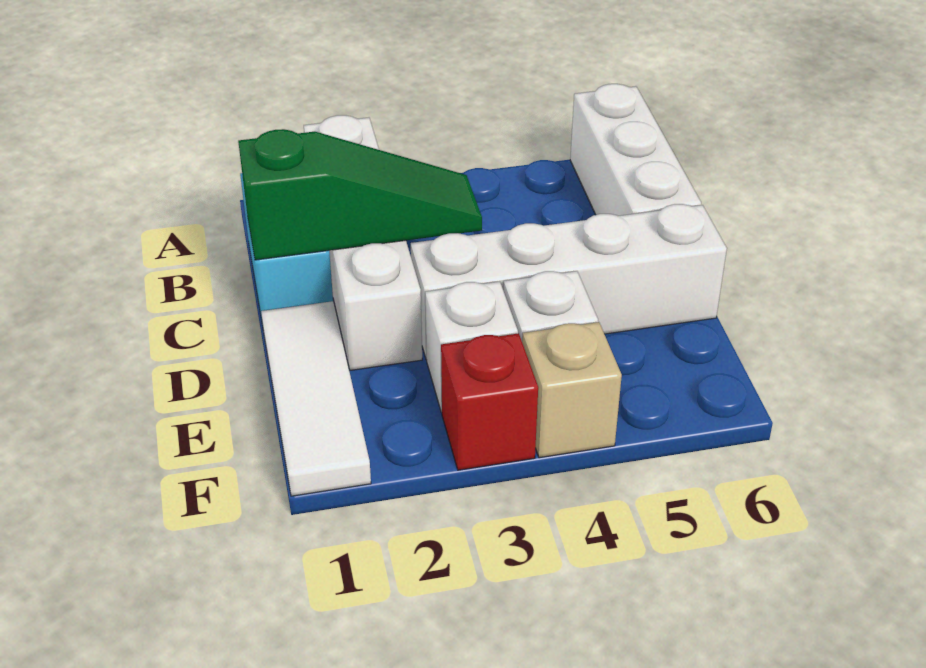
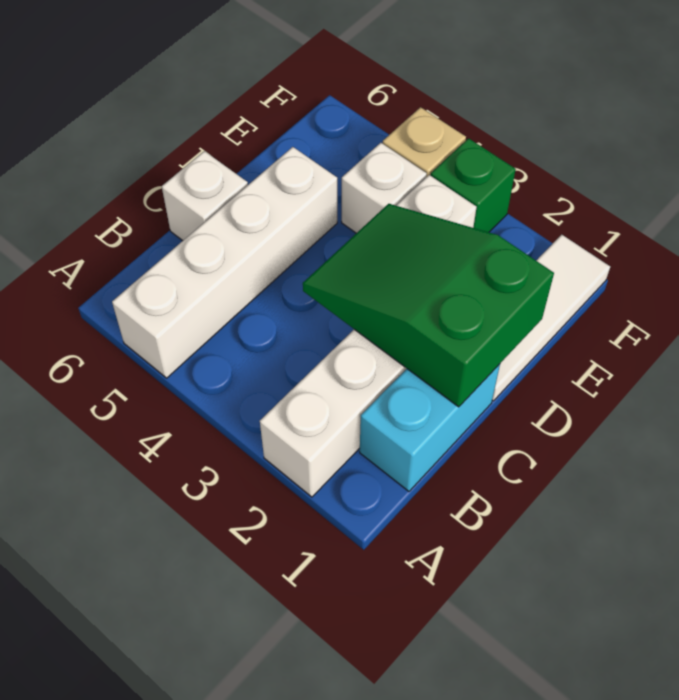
white 1x3 brick [570,84,701,216] -> white 1x1 brick [162,151,248,241]
green 1x3 slope [238,129,482,260] -> green 2x3 slope [303,204,554,407]
white 1x4 brick [411,204,727,360] -> white 1x4 brick turned to [112,147,337,378]
red 1x1 brick [441,333,538,470] -> green 1x1 brick [431,138,516,232]

